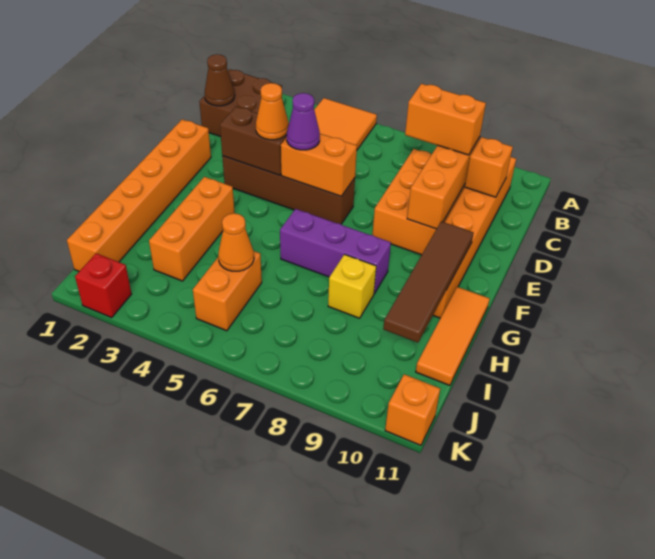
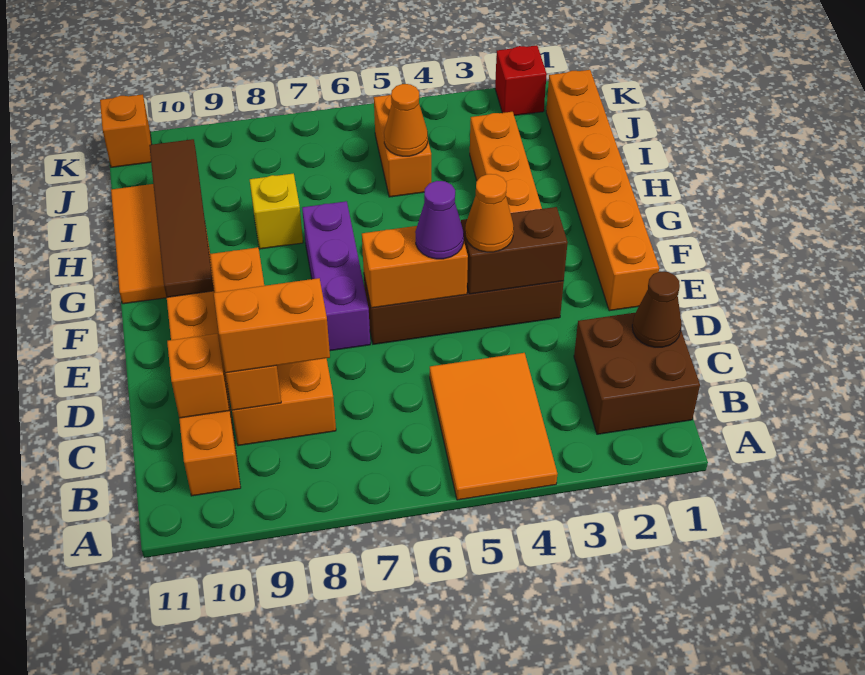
purple 1x3 brick [280,209,391,294] -> purple 1x3 brick turned to [302,201,370,351]

